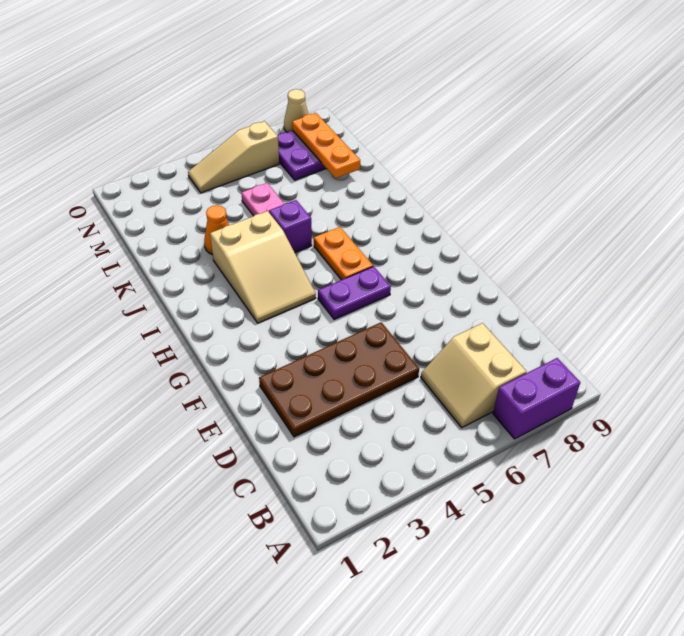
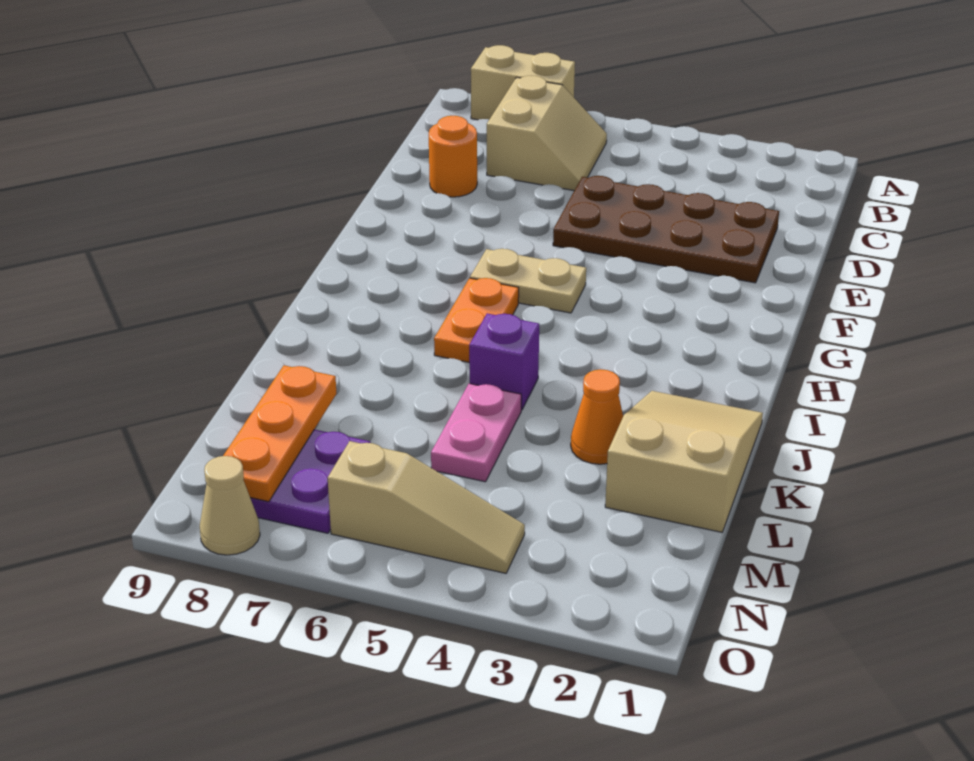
purple 1x2 brick [493,358,580,439] -> tan 1x2 brick [471,45,575,120]
none -> orange 1x1 round brick [429,116,477,197]
purple 1x2 plate [318,266,391,319] -> tan 1x2 plate [470,249,586,313]
tan 2x3 slope [210,211,316,323] -> tan 2x3 slope moved to [605,391,763,532]

